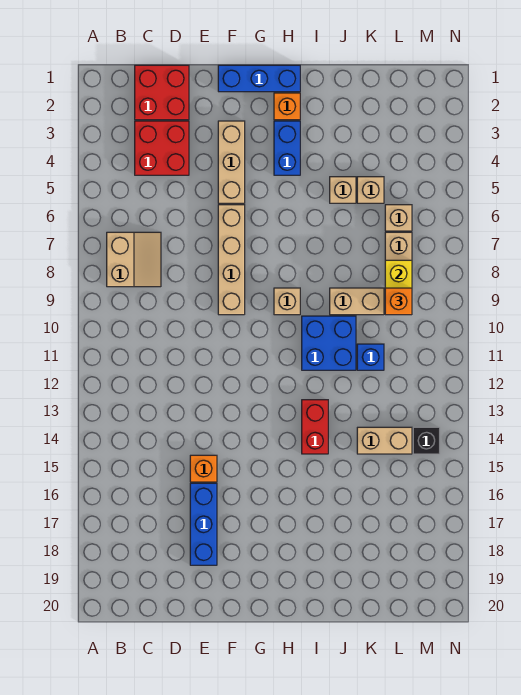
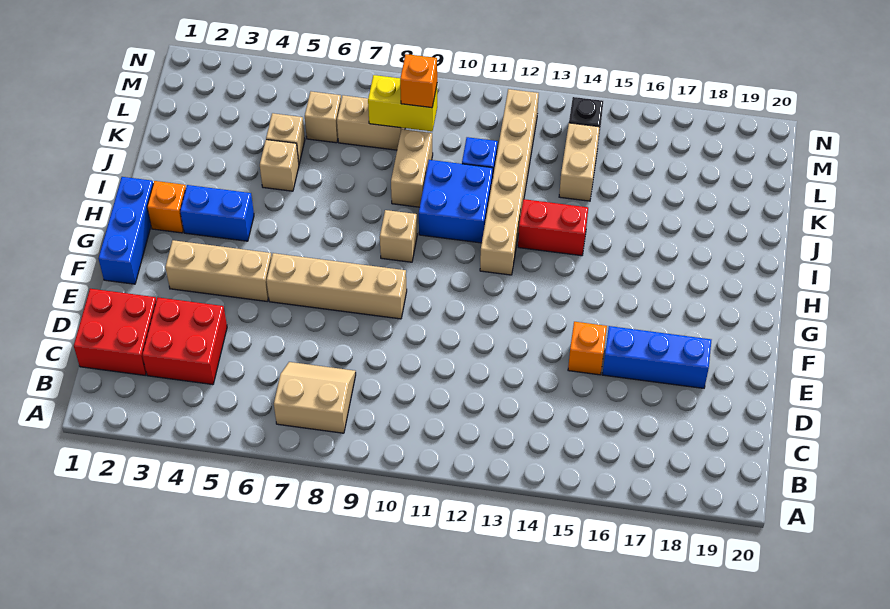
none -> tan 1x6 brick [480,89,539,275]

